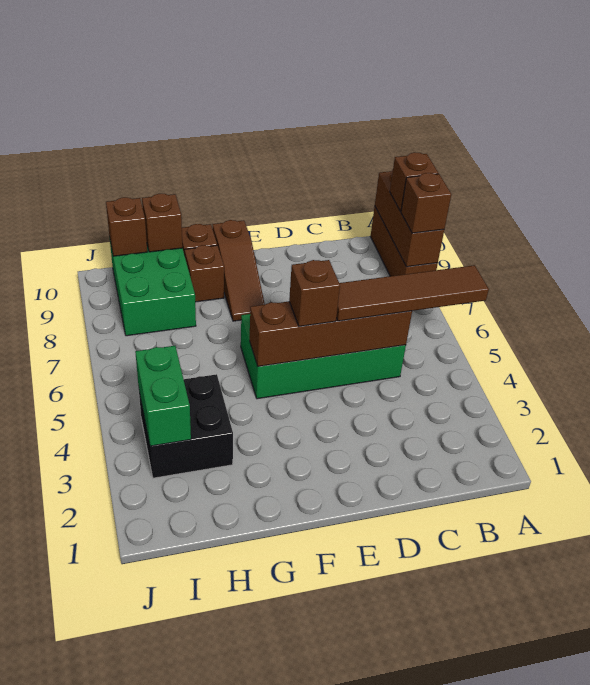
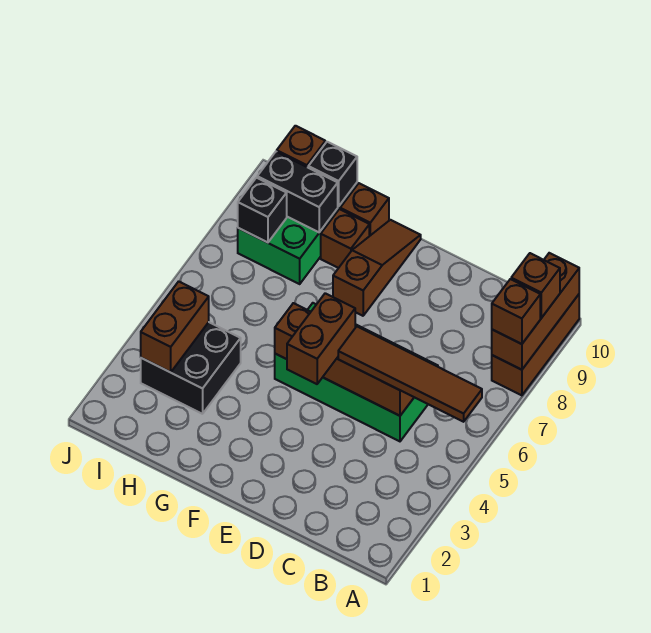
brown 1x1 brick [289,260,340,326] -> brown 1x2 brick [287,293,355,384]
brown 1x3 slope [213,220,265,321] -> brown 1x3 slope turned to [333,220,421,316]
none -> black 1x2 brick [257,152,338,232]
brown 1x1 brick [142,194,183,252] -> black 1x1 brick [308,142,357,206]
green 1x2 brick [135,346,191,446] -> brown 1x2 brick [141,281,209,372]
none -> black 1x1 brick [238,178,287,243]

